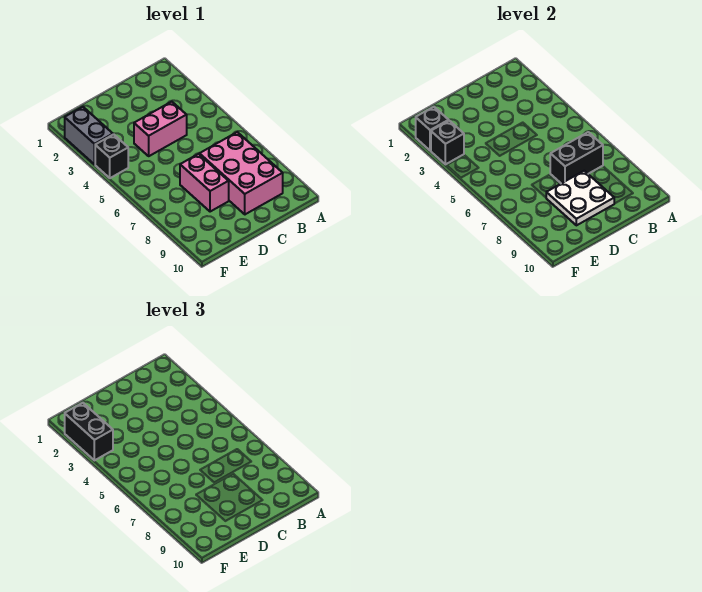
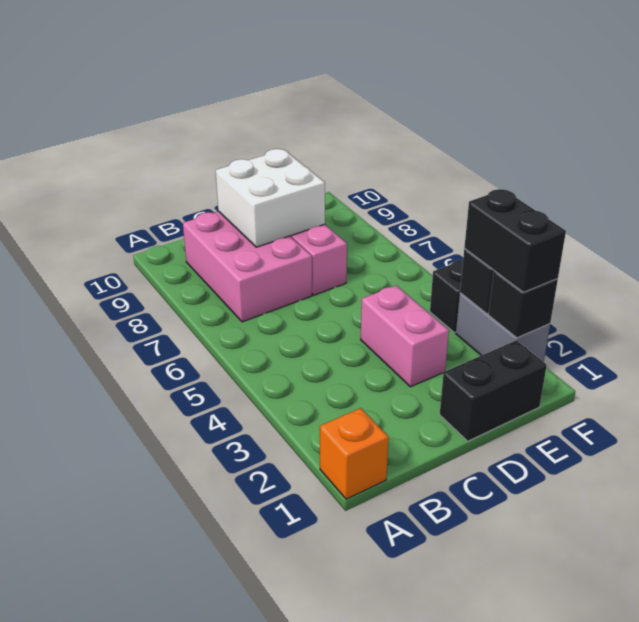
none -> orange 1x1 brick [320,408,389,499]
black 1x2 brick [550,132,603,183] -> black 1x2 brick moved to [440,340,547,441]
pink 1x2 brick [134,102,187,156] -> pink 1x2 brick turned to [361,285,449,387]
white 2x2 plate [546,171,614,225] -> white 2x2 brick [216,149,325,247]

